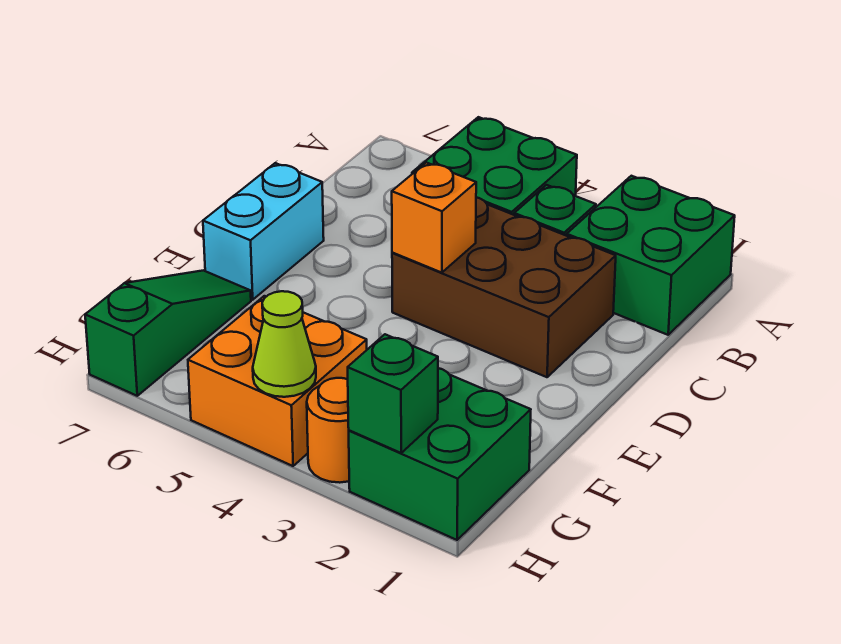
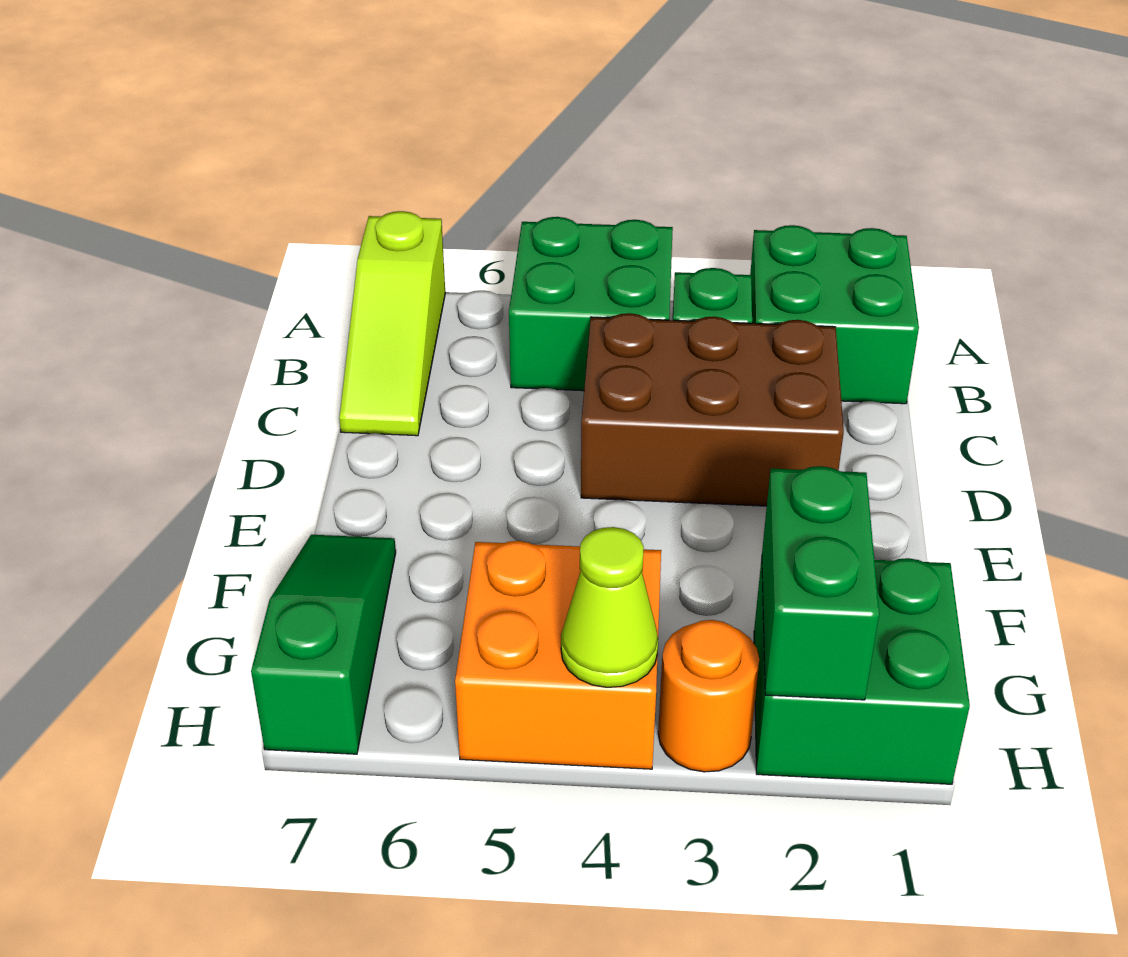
none -> lime 1x3 slope [339,211,445,436]
orange 1x1 brick [392,162,476,273] -> none
cyan 1x2 brick [203,163,324,300] -> none
green 1x1 brick [348,334,438,453] -> green 1x2 brick [762,466,879,700]

